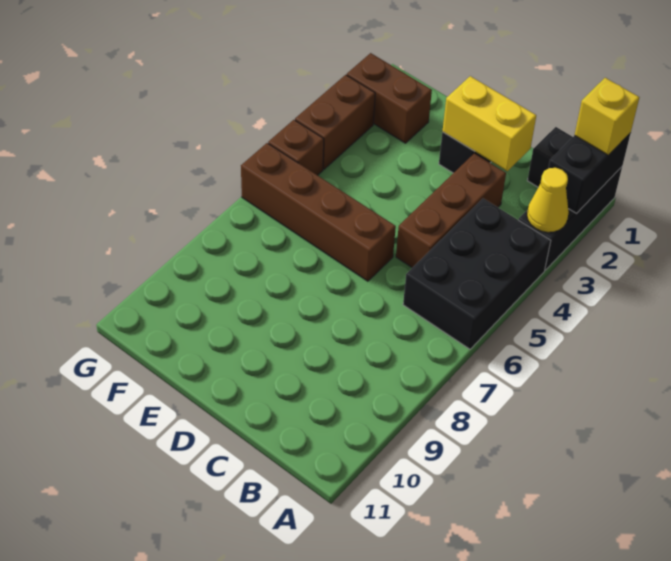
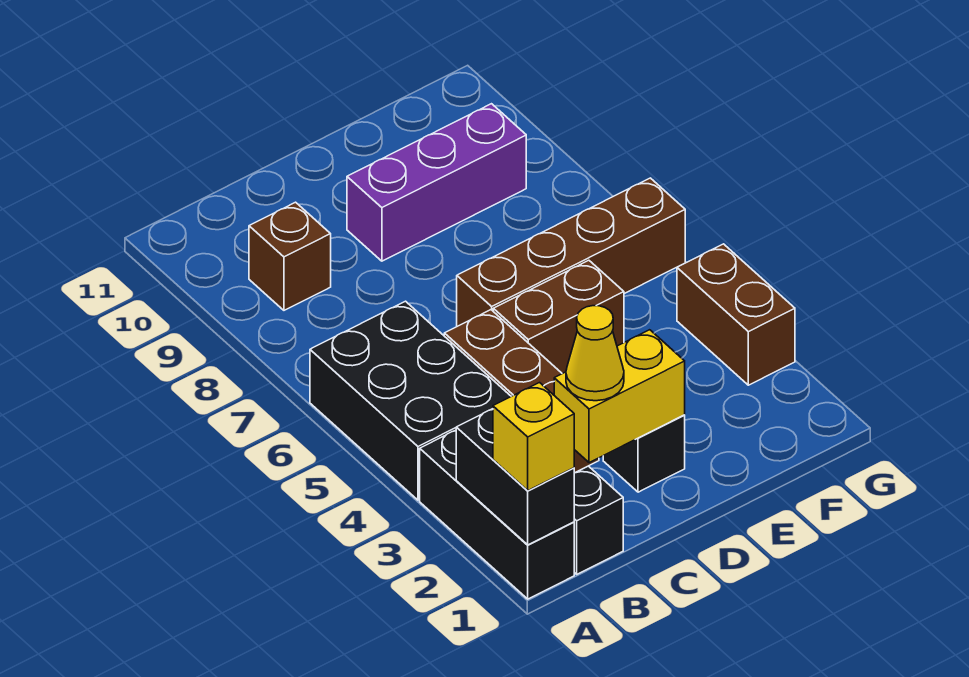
yellow 1x1 cone [527,168,569,232] -> yellow 1x1 cone moved to [566,306,624,401]
none -> purple 1x3 brick [347,104,526,261]
brown 1x2 brick [347,53,432,143] -> brown 1x2 brick moved to [493,260,624,374]
brown 1x1 brick [268,120,324,175] -> brown 1x1 brick moved to [249,202,331,310]

